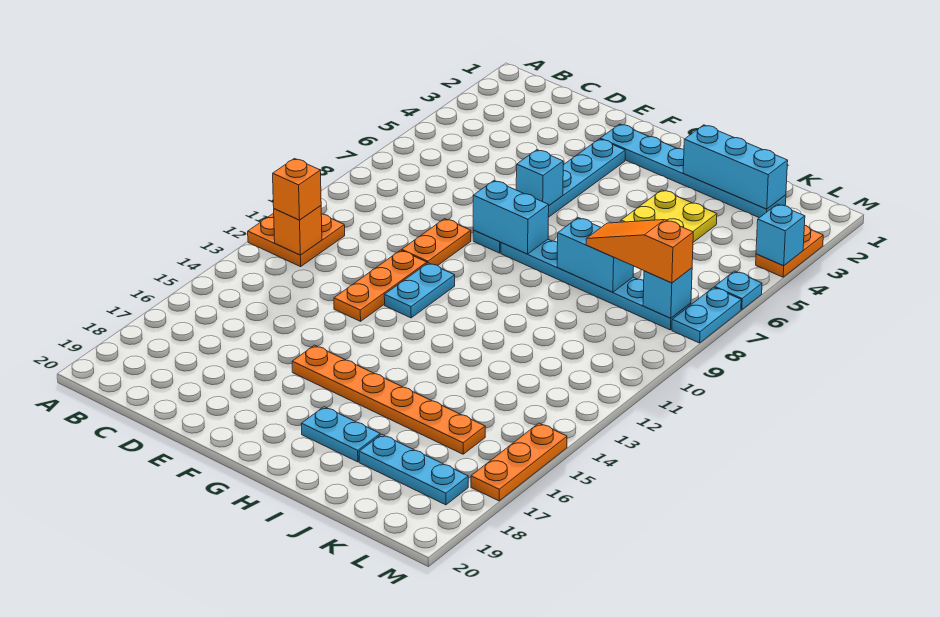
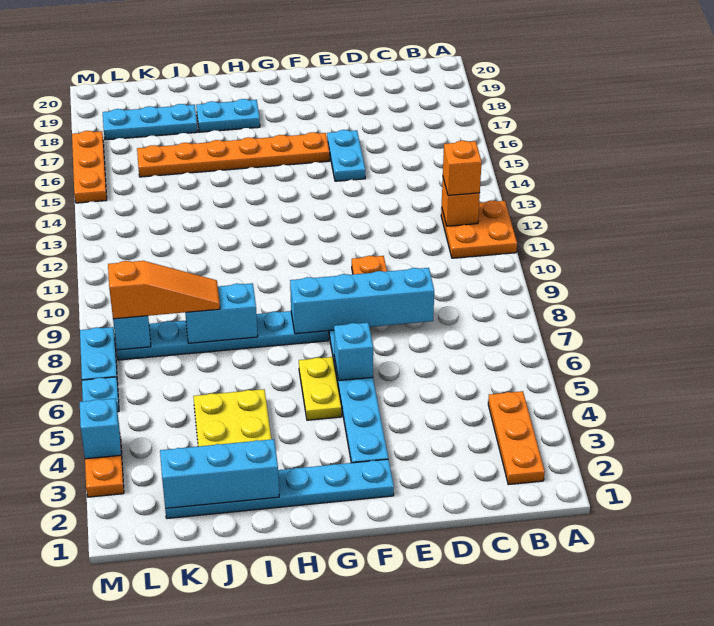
orange 1x3 plate [334,250,427,321] -> orange 1x3 plate moved to [488,391,545,485]
cyan 1x2 brick [473,181,549,254] -> cyan 1x4 brick [290,268,434,334]
cyan 1x2 plate [384,263,455,318] -> cyan 1x2 plate moved to [327,130,365,181]
none -> yellow 1x2 plate [299,357,342,420]

